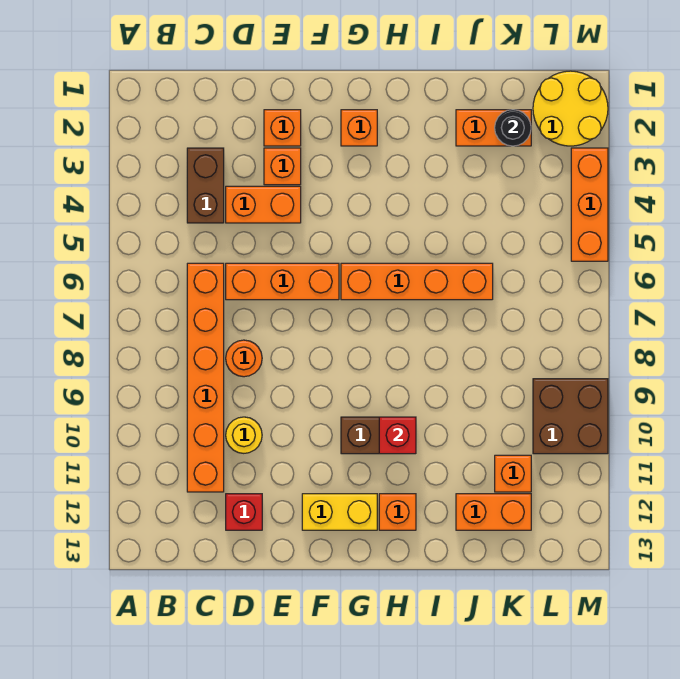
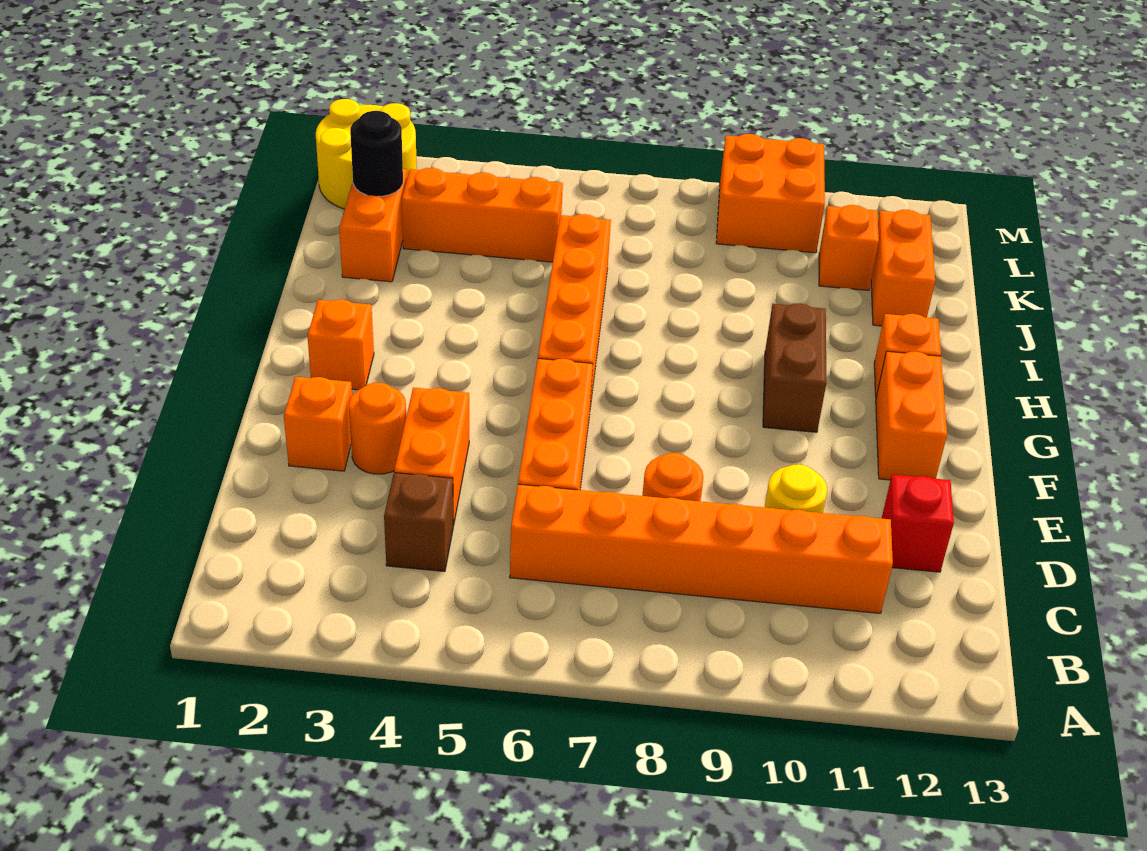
brown 1x2 brick [187,148,224,223] -> brown 1x1 brick [384,473,453,572]
orange 1x1 brick [264,148,301,185] -> orange 1x1 round brick [349,383,406,474]
yellow 1x2 brick [302,494,377,530] -> orange 1x2 brick [876,351,947,480]
red 1x1 brick [379,417,416,454] -> none
brown 2x2 brick [533,379,608,454] -> orange 2x2 brick [716,134,825,253]
orange 1x3 brick [571,148,608,261] -> orange 1x3 brick moved to [402,168,563,262]

